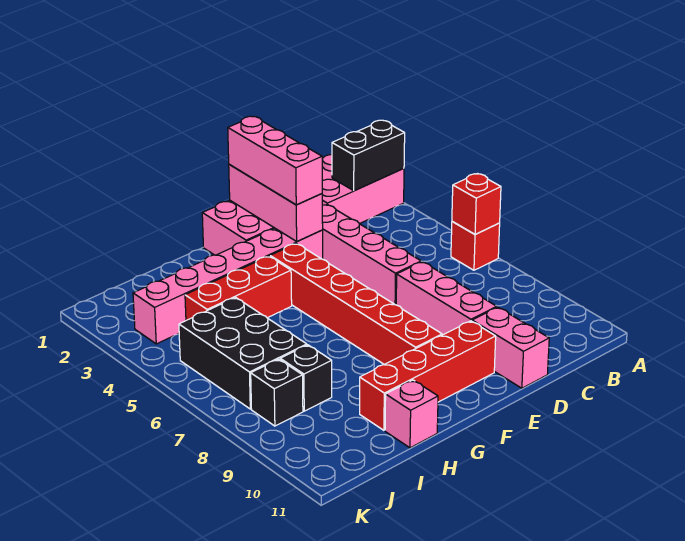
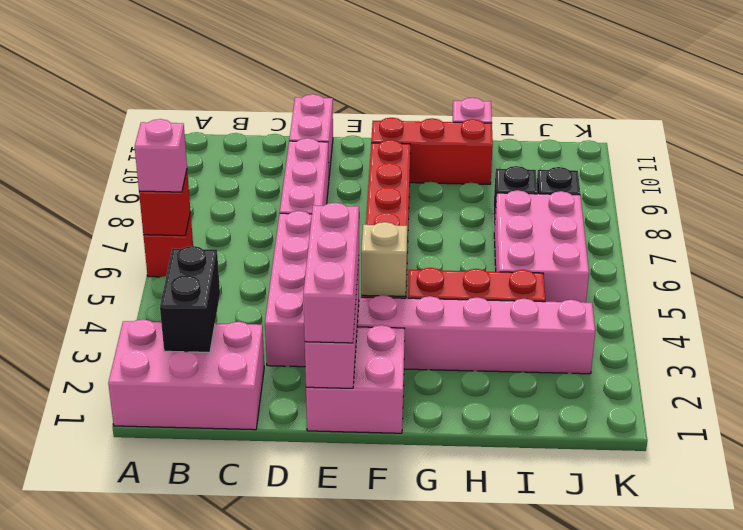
black 1x2 brick [332,120,405,191] -> black 1x2 brick turned to [160,246,220,352]
none -> pink 1x1 brick [135,119,187,192]
red 1x4 brick [360,321,496,430] -> red 1x3 brick [371,118,493,184]
none -> tan 1x1 brick [361,222,407,296]
black 2x3 brick [179,297,307,409] -> pink 2x3 brick [494,190,589,303]

